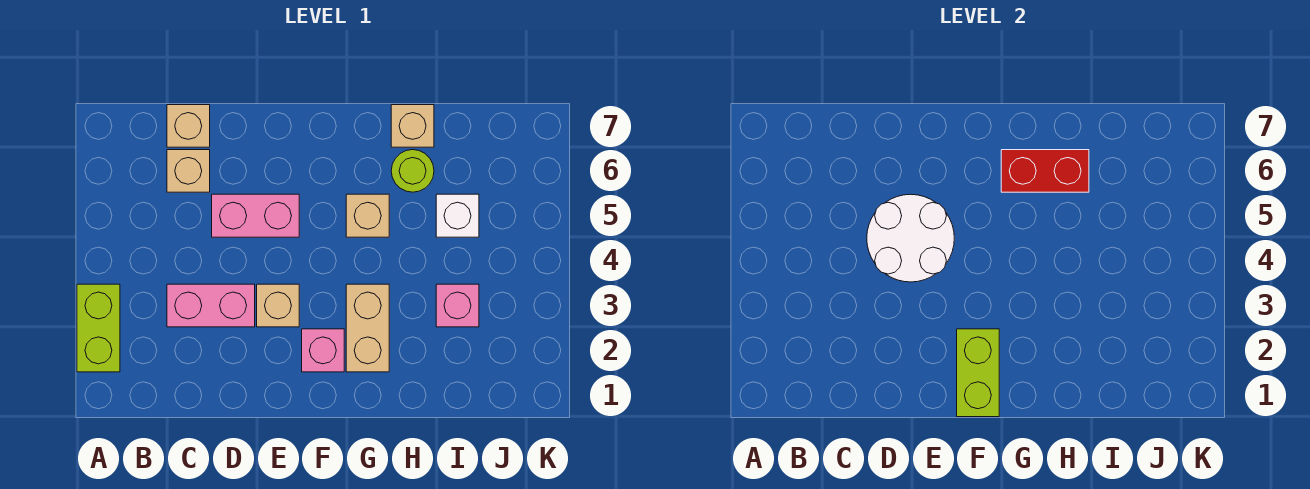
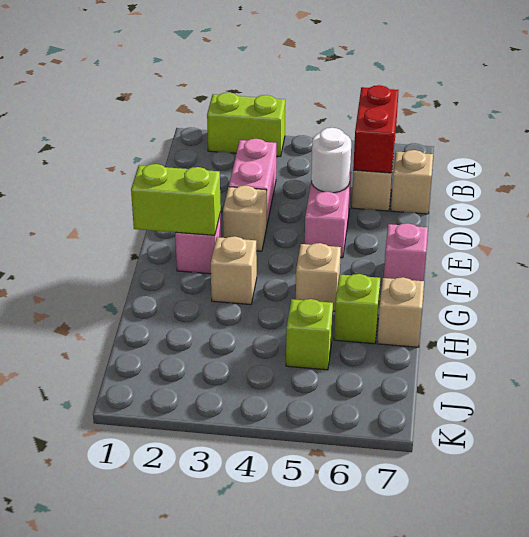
white 2x2 round brick [867,194,954,282] -> white 1x1 round brick [311,128,351,193]
tan 1x2 brick [346,284,389,372] -> tan 1x1 brick [211,236,257,305]
red 1x2 brick [1001,150,1089,192] -> red 1x2 brick moved to [353,85,399,173]
lime 1x1 round brick [391,150,434,192] -> lime 1x1 brick [334,274,380,344]
pink 1x1 brick [436,284,479,327] -> pink 1x1 brick moved to [384,223,428,281]
white 1x1 brick [436,194,479,237] -> lime 1x1 brick [286,299,333,370]

